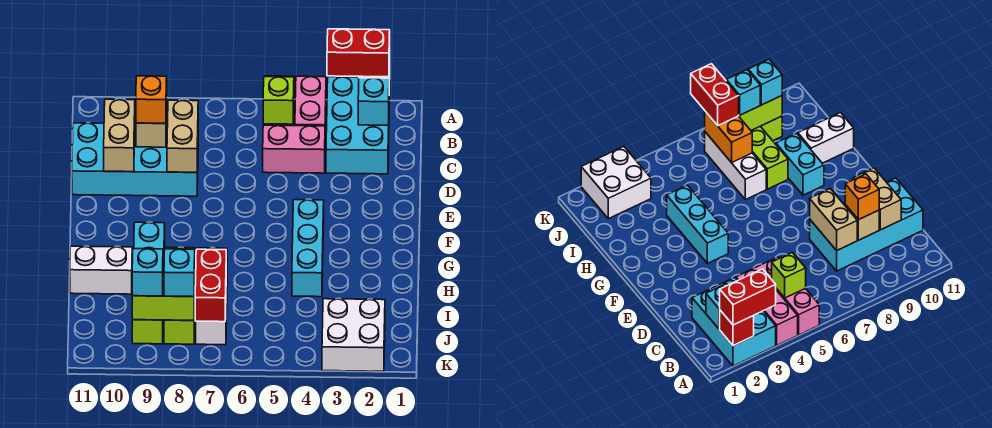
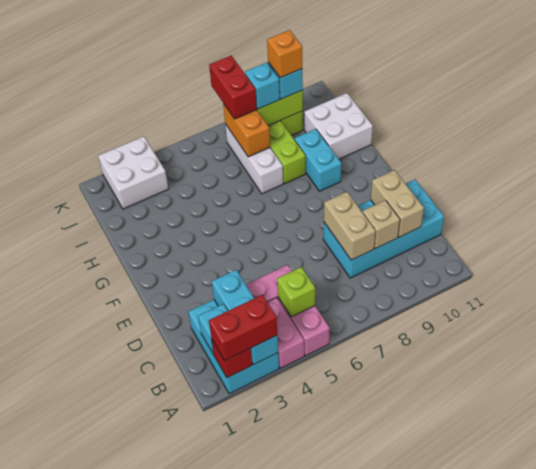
orange 1x1 brick [136,76,167,123] -> orange 1x1 brick moved to [267,30,302,78]
cyan 1x3 brick [292,200,324,297] -> cyan 1x3 brick moved to [212,270,278,365]
white 1x2 brick [70,246,132,294] -> white 2x2 brick [304,93,373,159]

